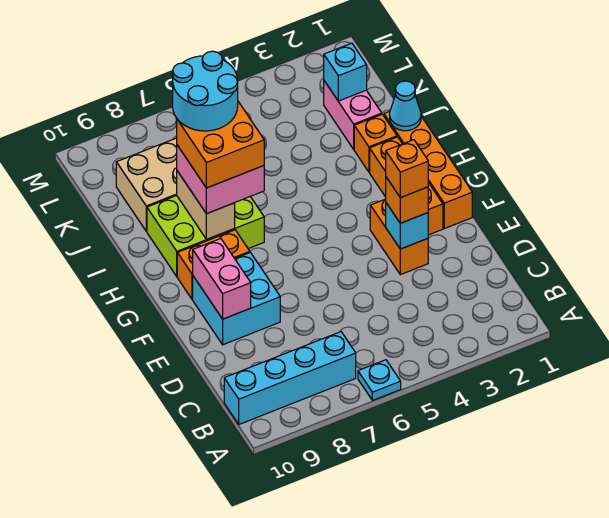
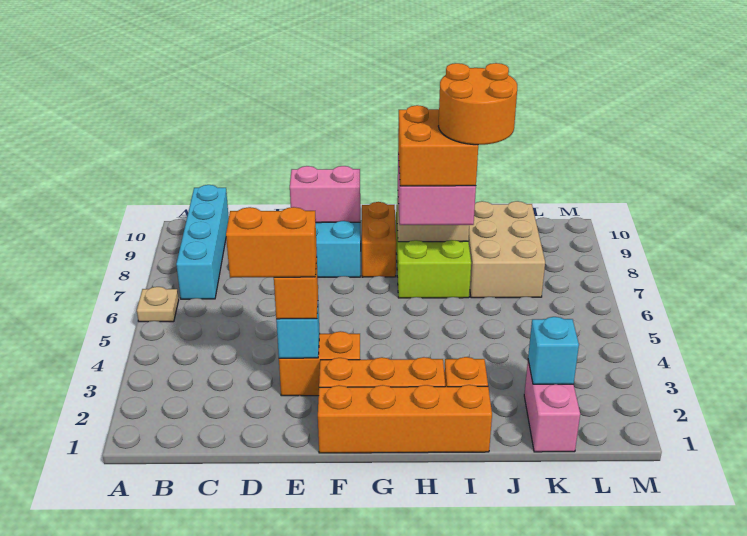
cyan 1x1 plate [358,360,401,400] -> tan 1x1 plate [137,287,179,322]
orange 1x1 brick [386,140,428,198] -> orange 1x2 brick [226,207,317,278]
cyan 1x1 cone [390,81,421,131] -> none
cyan 2x2 round brick [173,51,238,131] -> orange 2x2 round brick [438,63,517,145]
pink 1x2 brick [324,81,382,149] -> pink 1x2 brick turned to [524,361,580,452]

